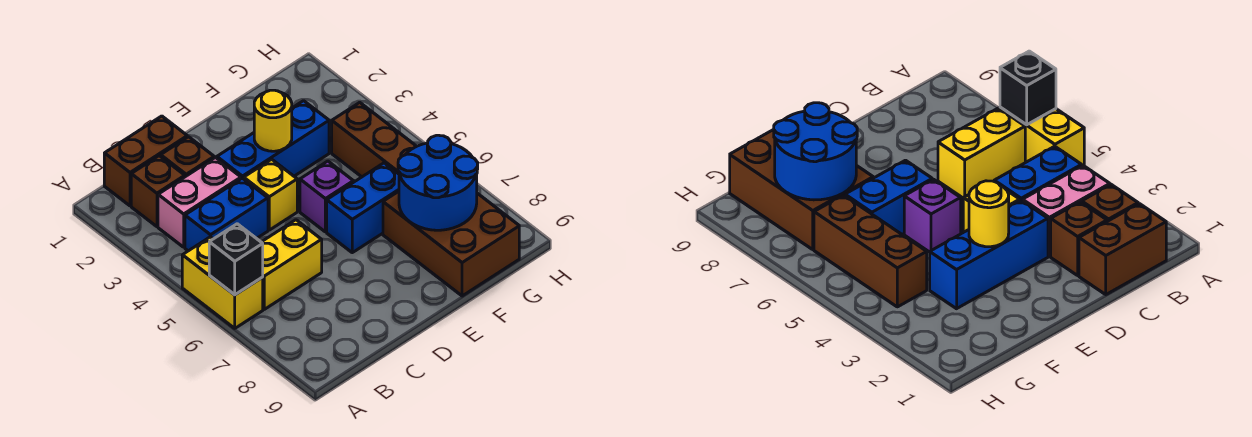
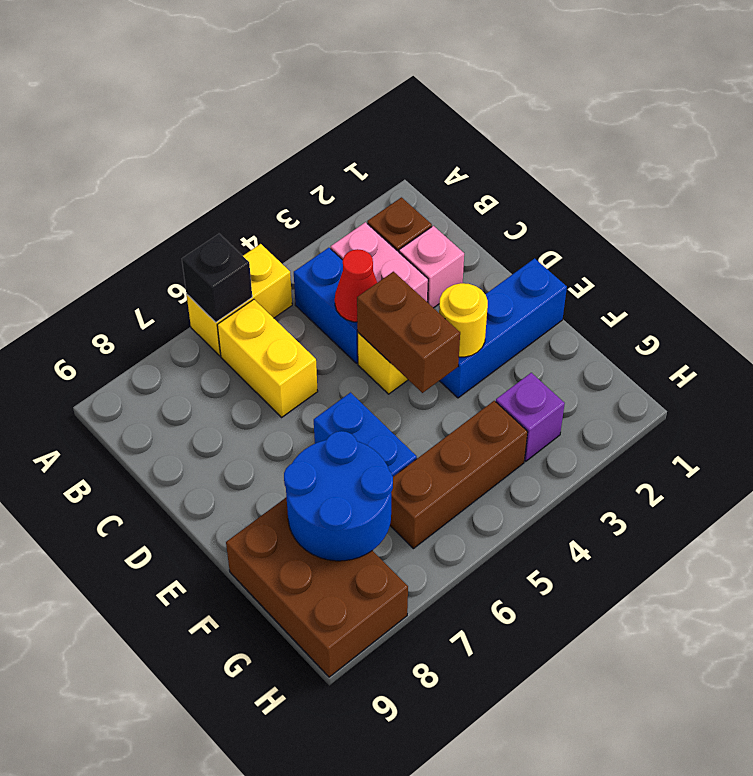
brown 1x2 brick [104,116,187,206] -> brown 1x2 brick moved to [357,272,460,393]
brown 1x1 brick [161,137,214,177] -> pink 1x1 brick [399,226,464,308]
none -> red 1x1 cone [335,249,377,322]
blue 1x3 brick [217,101,329,179] -> blue 1x3 brick turned to [440,258,567,398]
purple 1x1 brick [300,161,353,232] -> purple 1x1 brick moved to [496,373,565,461]
brown 2x3 brick [383,191,519,296] -> brown 2x3 brick turned to [226,497,408,677]

